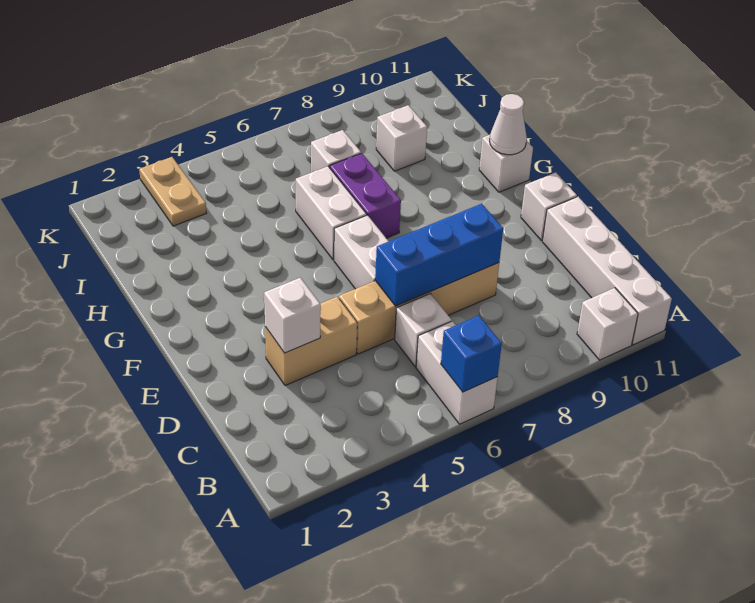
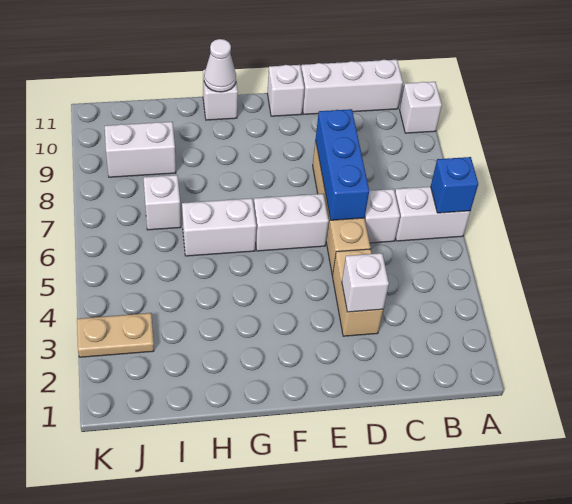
white 1x4 brick [542,197,672,345] -> white 1x3 brick [301,60,403,114]
purple 1x2 brick [330,153,401,238] -> none
white 1x1 brick [376,105,427,171] -> white 1x2 brick [105,122,176,177]

